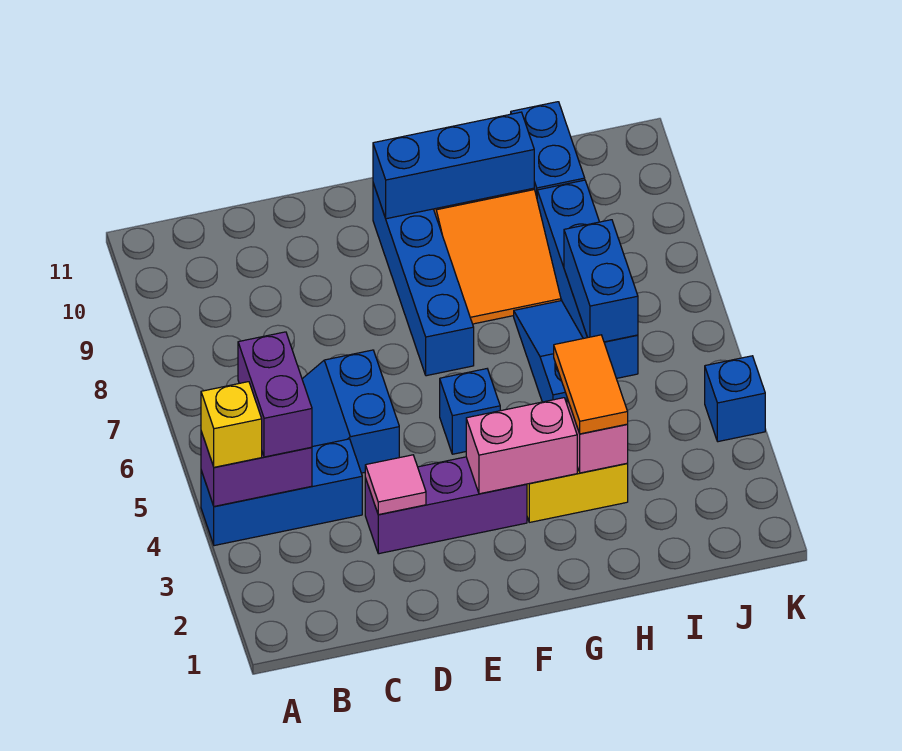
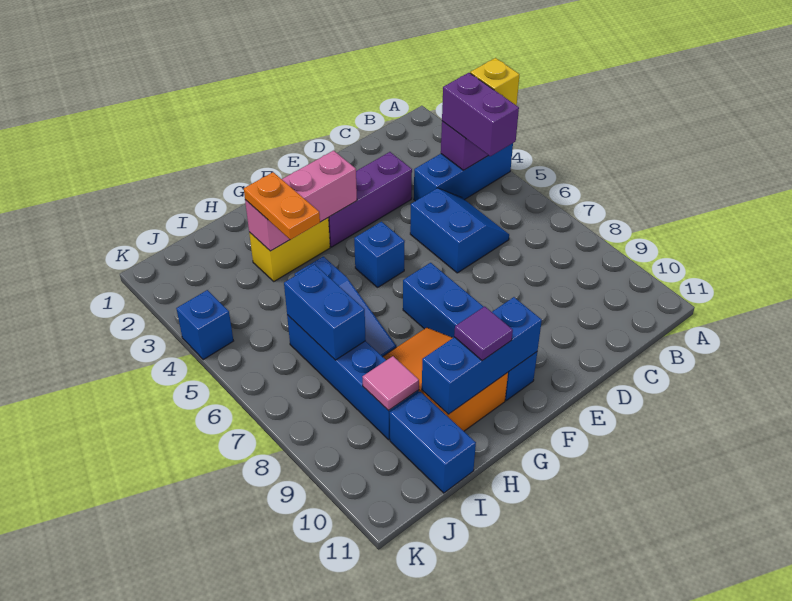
pink 1x1 tile [365,455,426,515] -> pink 1x1 tile moved to [363,356,419,411]
none -> purple 1x1 tile [454,306,513,361]
orange 1x2 tile [554,335,628,434] -> orange 1x2 plate [244,172,320,240]

